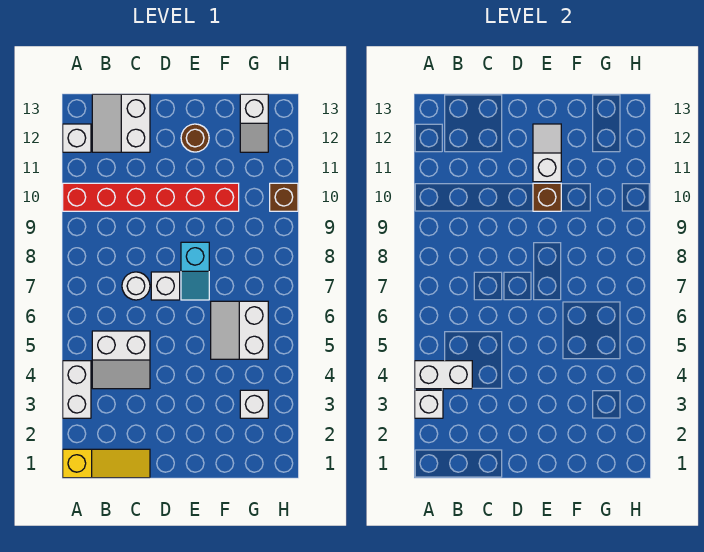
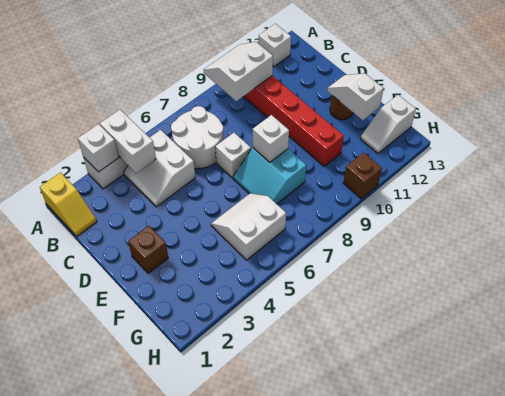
yellow 1x3 slope [63,449,150,478] -> yellow 1x2 slope [40,173,97,236]
white 2x2 slope [92,94,150,152] -> white 2x2 slope moved to [204,42,273,101]
white 1x1 round brick [122,272,150,300] -> white 2x2 round brick [171,106,223,169]
cyan 1x2 slope [181,242,209,300] -> cyan 2x2 slope [233,148,306,204]
brown 1x1 brick [533,183,561,211] -> brown 1x1 brick moved to [128,226,168,274]
white 1x2 slope [533,124,561,182] -> white 1x2 slope turned to [327,73,384,120]
white 1x1 brick [240,390,268,418] -> white 1x1 brick moved to [253,115,289,162]

